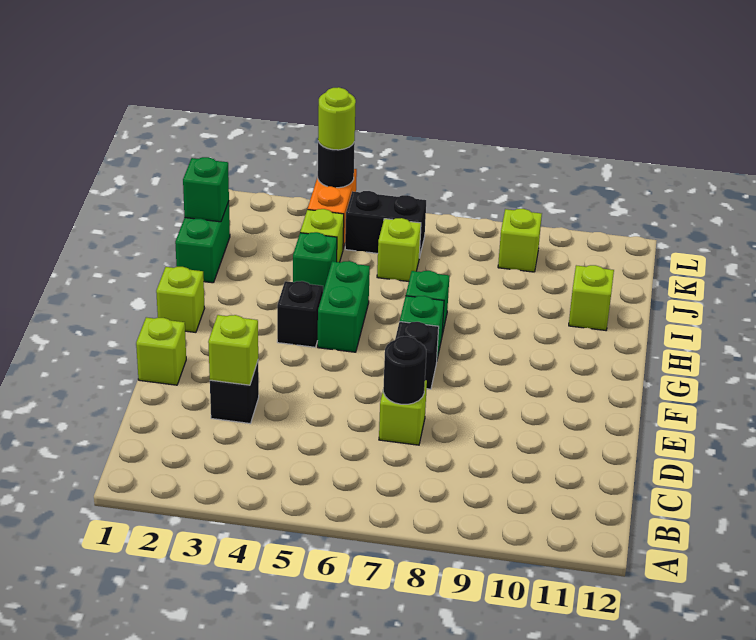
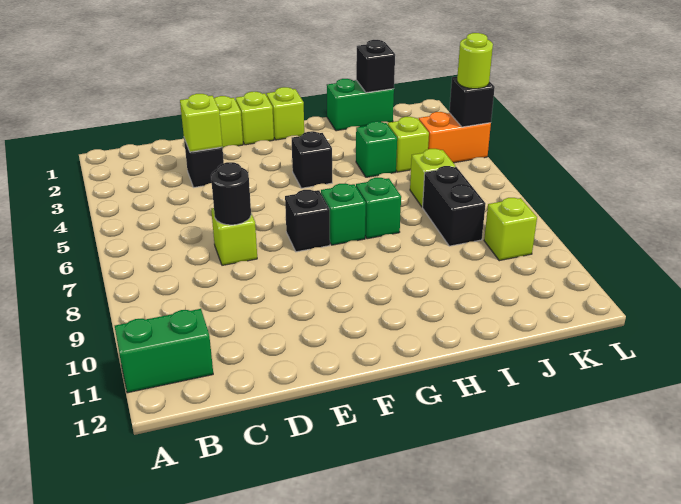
green 1x2 brick [318,261,370,352] -> green 1x2 brick moved to [115,309,213,393]
lime 1x1 brick [569,265,614,330] -> lime 1x1 brick moved to [236,92,274,145]
green 1x1 brick [183,157,229,222] -> black 1x1 brick [356,40,395,93]
black 1x2 brick [345,191,426,257] -> black 1x2 brick moved to [423,166,486,246]
black 1x1 round brick [318,142,355,188] -> black 1x1 brick [449,77,495,127]

